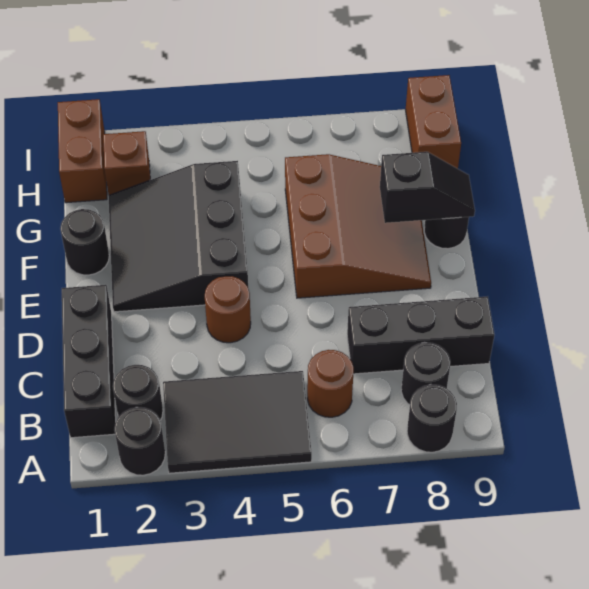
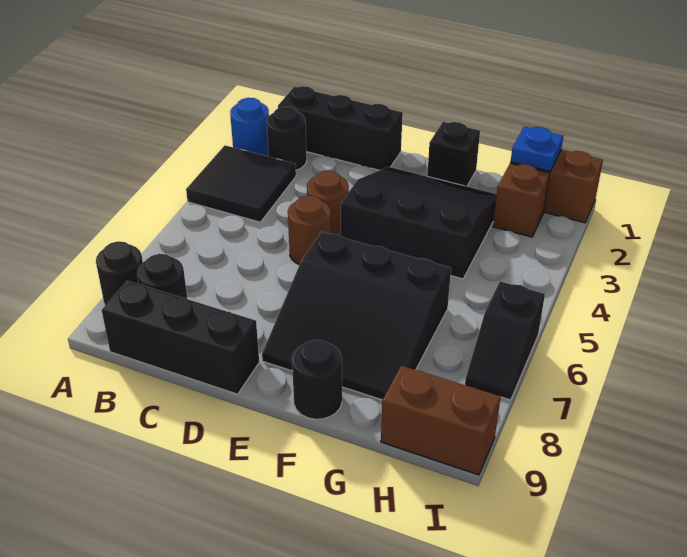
black 1x1 round brick [114,407,165,475] -> blue 1x1 round brick [230,98,269,156]
black 2x3 tile [163,371,312,473] -> black 2x2 tile [186,145,296,222]
brown 1x1 round brick [307,350,354,417] -> brown 1x1 round brick moved to [288,196,331,264]
black 1x3 brick [347,296,494,374] -> black 1x3 brick turned to [102,281,259,394]
brown 3x3 slope [285,154,431,298] -> black 3x3 slope [262,232,451,400]
black 1x1 round brick [60,209,109,275] -> black 1x1 brick [427,122,480,186]
black 1x2 slope [380,152,475,223] -> black 1x2 slope moved to [465,281,545,400]
none -> blue 1x1 plate [511,127,563,171]

